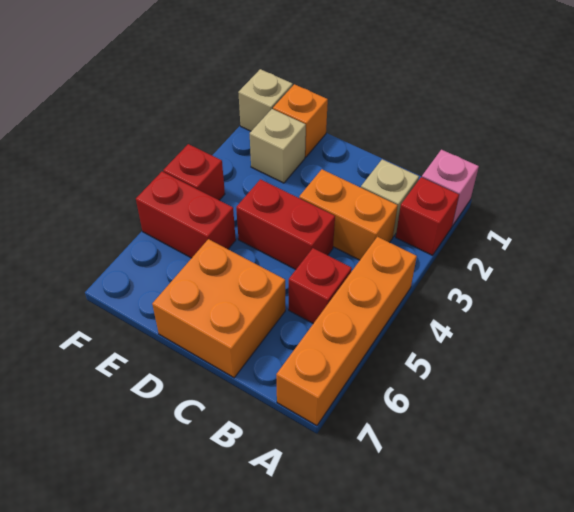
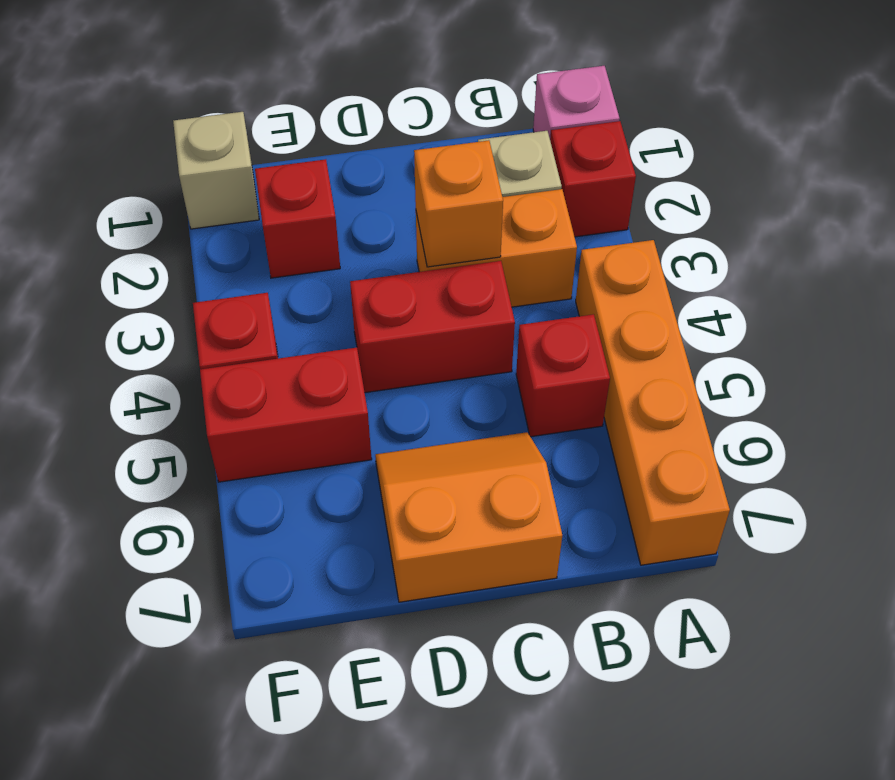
orange 2x2 brick [152,239,285,378] -> orange 2x2 slope [375,432,562,602]
orange 1x1 brick [273,84,328,157] -> orange 1x1 brick moved to [414,140,503,267]
tan 1x1 brick [250,109,306,183] -> red 1x1 brick [255,159,340,278]

